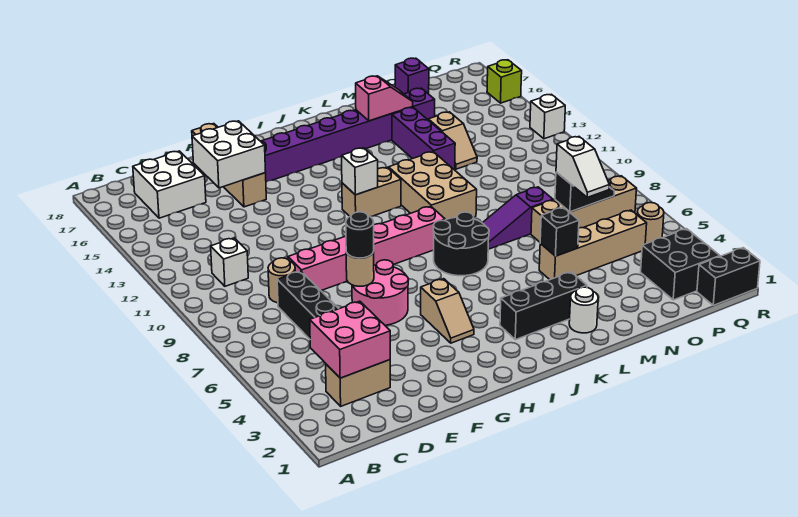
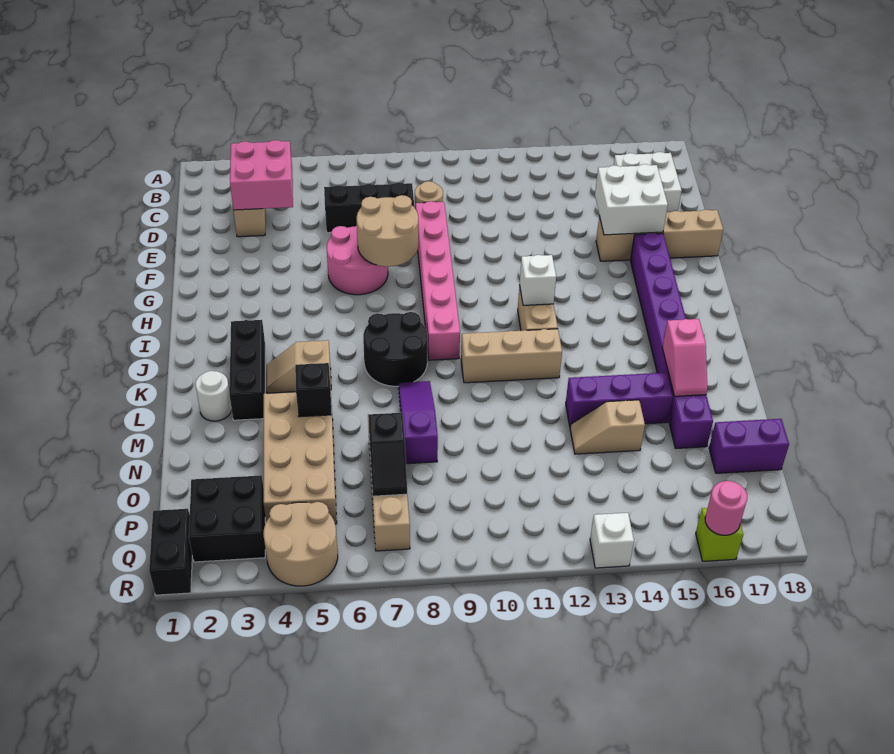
white 1x1 brick [211,238,248,286] -> none
tan 1x1 round brick [346,252,374,286] -> tan 2x2 round brick [357,195,418,267]
black 1x1 round brick [346,212,374,258] -> none
tan 1x2 slope [421,279,474,343] -> tan 1x2 slope moved to [266,340,331,393]
tan 2x3 brick [389,152,477,220] -> tan 1x3 brick [461,329,562,383]
tan 1x4 brick [539,210,647,280] -> tan 2x4 brick [264,392,337,524]
white 1x2 slope [556,137,609,197] -> none
purple 1x1 brick [395,58,429,94] -> purple 1x2 brick [709,419,789,473]
tan 1x1 round brick [637,203,664,244] -> tan 2x2 round brick [263,502,338,586]
none -> pink 1x1 round brick [705,481,747,535]

